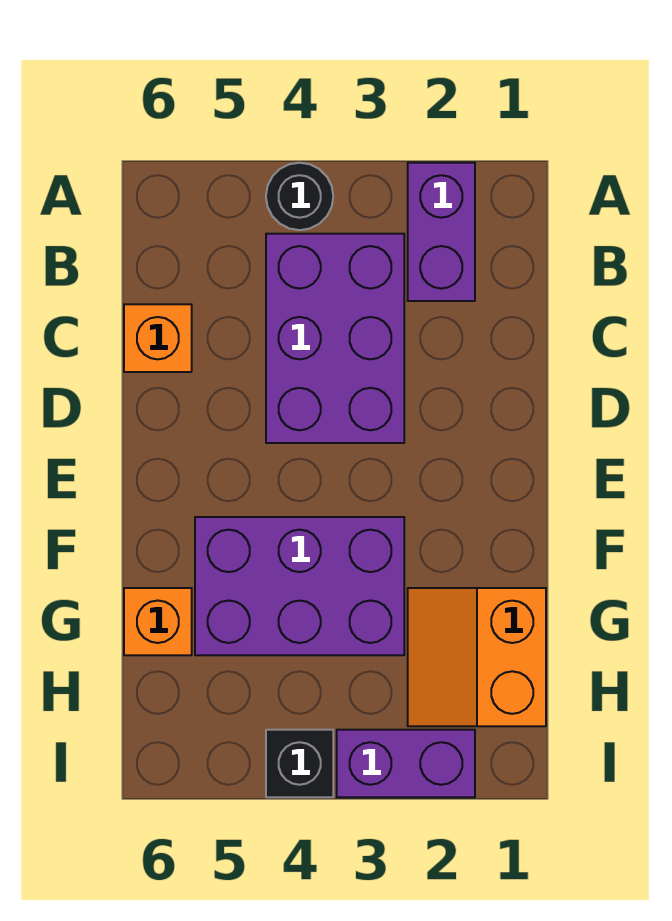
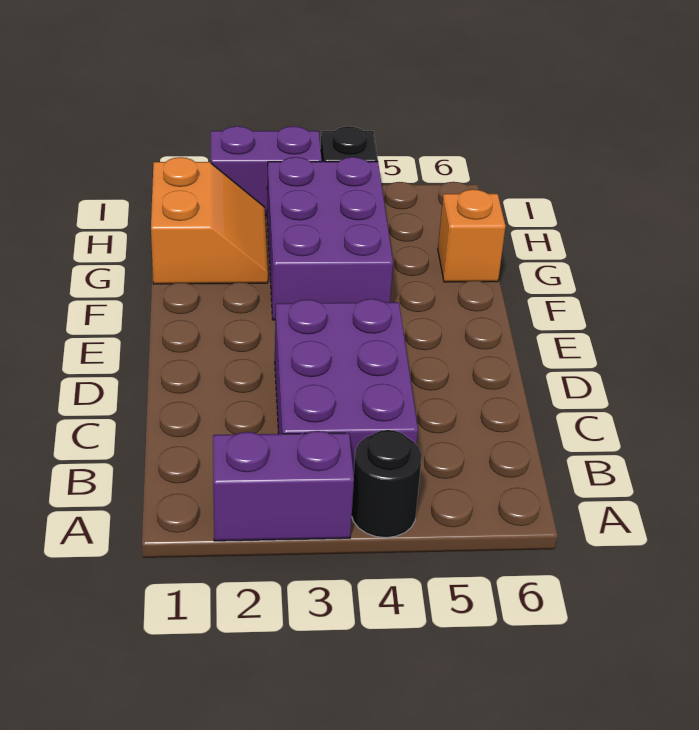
purple 1x2 brick [408,163,475,301] -> purple 1x2 brick turned to [213,431,354,541]
orange 1x1 brick [124,304,192,372] -> none
purple 2x3 brick [195,517,404,655] -> purple 2x3 brick turned to [267,157,393,320]

